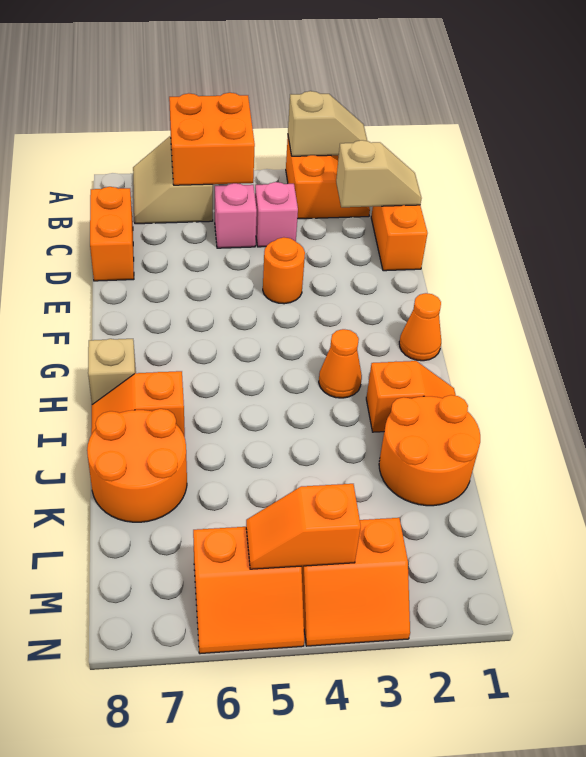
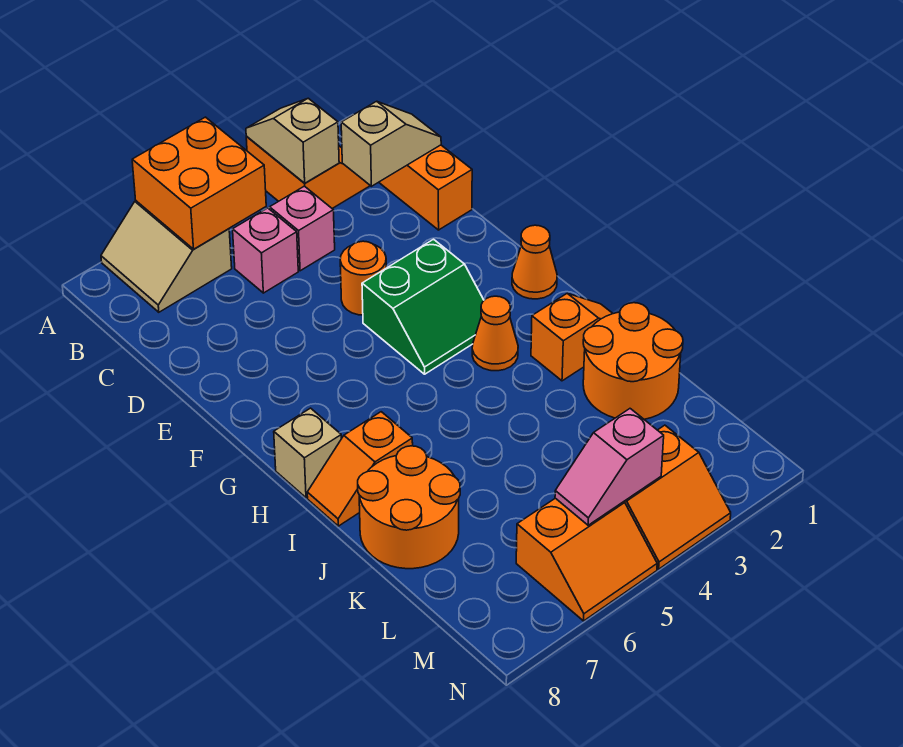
tan 1x2 slope [288,91,367,156] -> tan 1x2 slope turned to [246,98,339,183]
orange 1x2 brick [90,187,134,281] -> none
none -> green 2x2 slope [362,239,484,374]
orange 1x2 slope [246,484,361,569] -> pink 1x2 slope [555,409,664,525]

